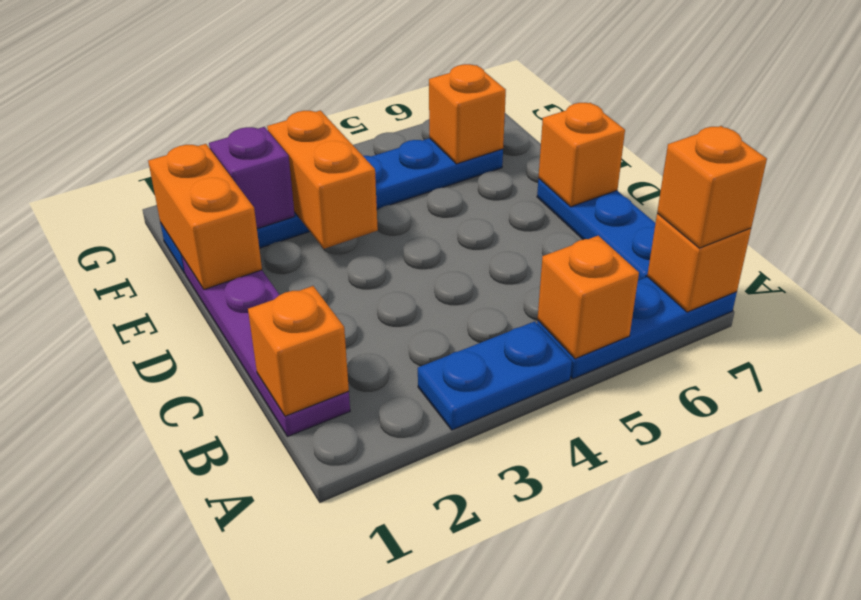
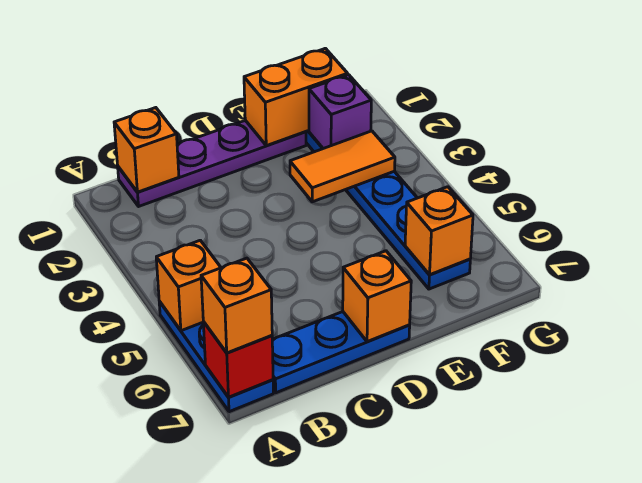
blue 1x2 plate [418,321,572,430] -> none
orange 1x1 brick [647,213,751,312] -> red 1x1 brick [203,322,273,397]
orange 1x2 brick [267,111,378,249] -> orange 1x2 tile [290,131,395,202]

